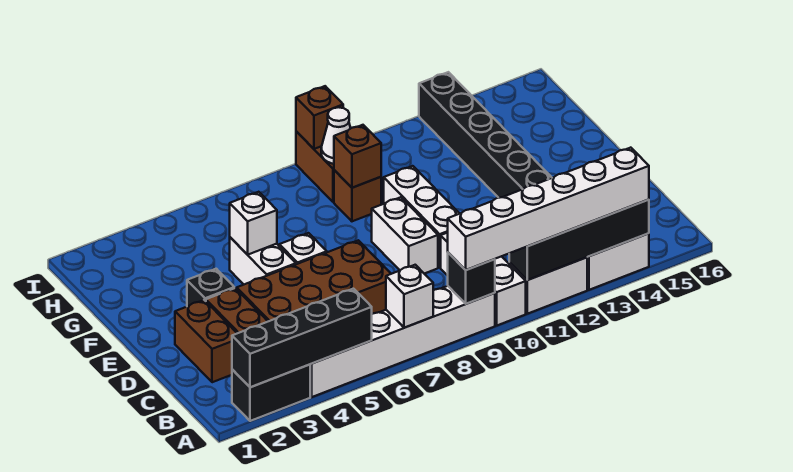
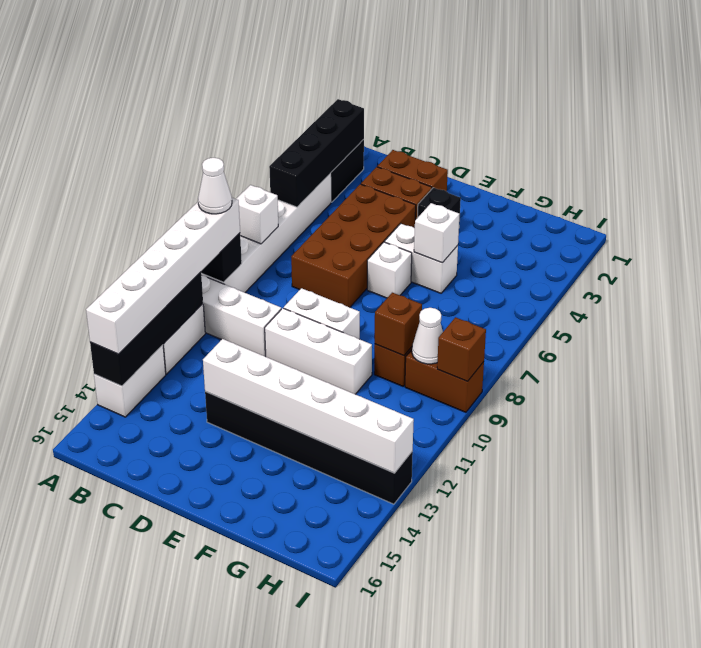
none -> white 1x1 cone [198,158,232,214]
none -> white 1x6 brick [203,339,414,473]

